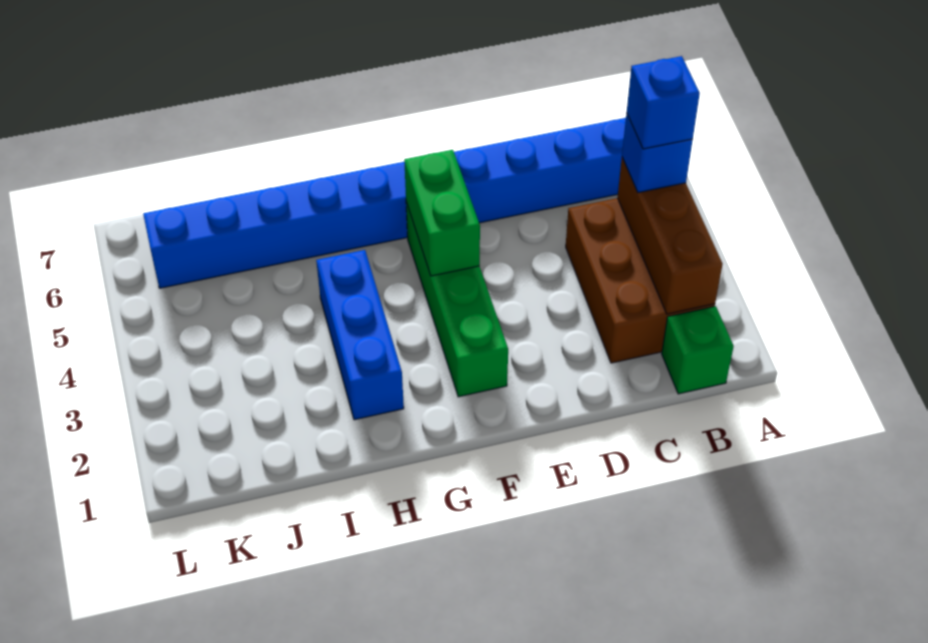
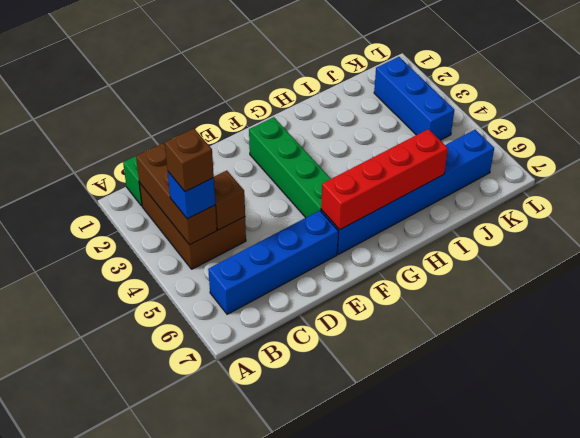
blue 1x1 brick [627,56,700,149] -> brown 1x1 brick [165,129,214,192]
none -> brown 1x1 brick [214,171,245,230]
green 1x2 brick [404,150,480,276] -> none
none -> red 1x4 brick [321,129,448,230]
blue 1x3 brick [316,250,404,420] -> blue 1x3 brick moved to [374,57,454,140]

